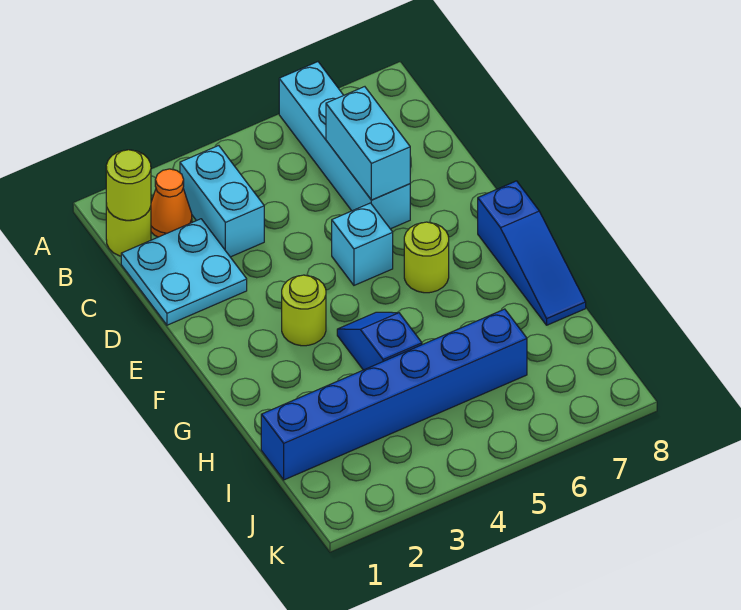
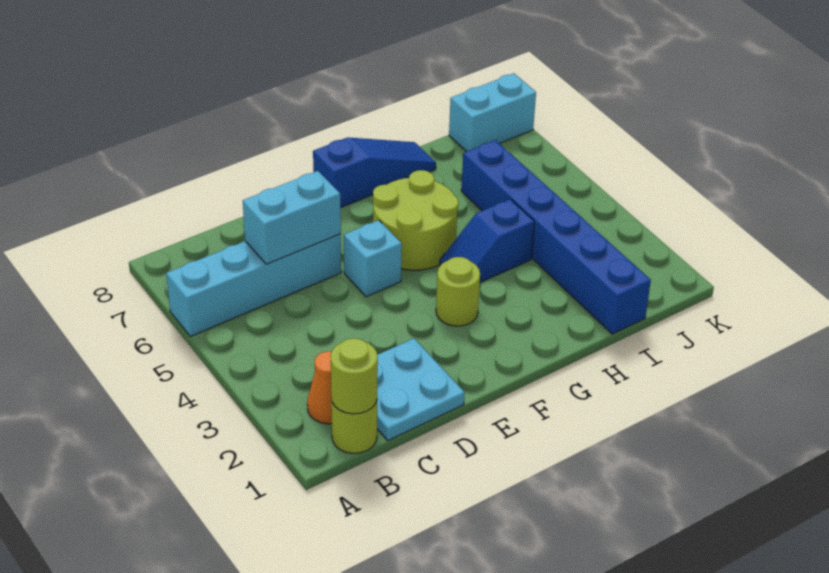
cyan 1x2 brick [180,146,264,257] -> cyan 1x2 brick moved to [449,73,536,152]
lime 1x1 round brick [404,222,449,293] -> lime 2x2 round brick [373,170,459,270]

